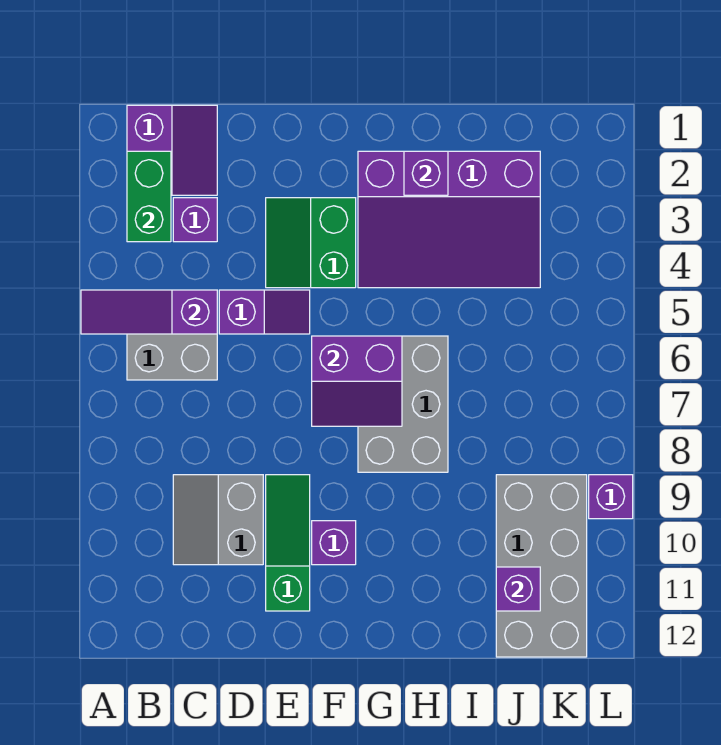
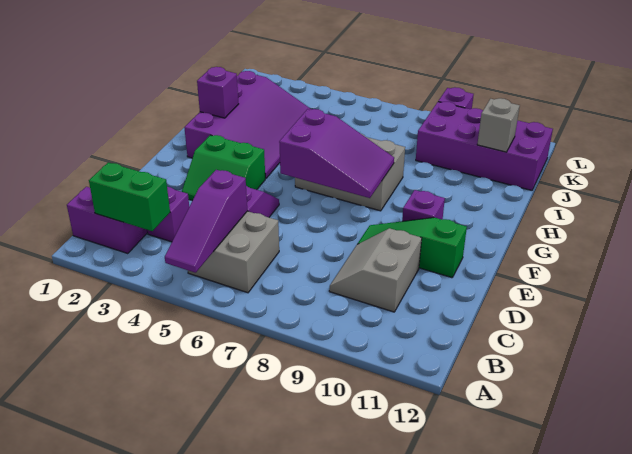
grey 2x2 slope [173,475,263,565] -> grey 2x2 slope turned to [329,228,422,312]
purple 2x2 slope [312,336,402,426] -> purple 2x3 slope [279,109,394,198]
grey 2x4 brick [496,475,587,657] -> purple 2x4 brick [416,102,553,190]
purple 1x1 brick [496,567,540,611] -> grey 1x1 brick [477,98,520,152]

